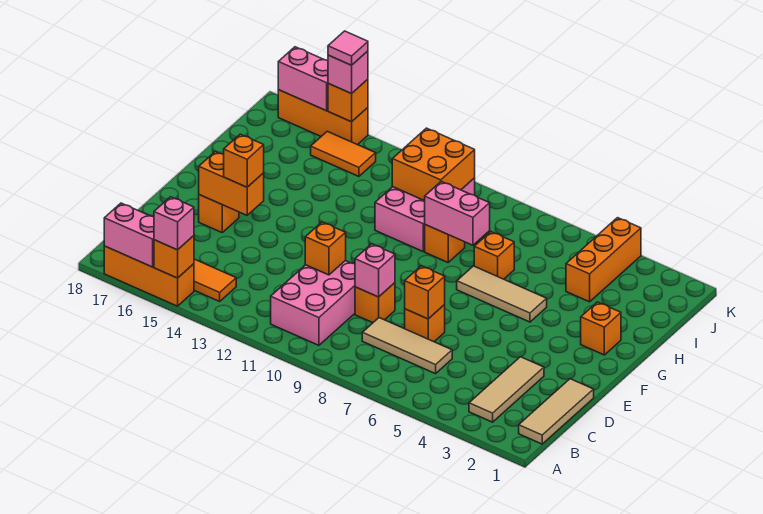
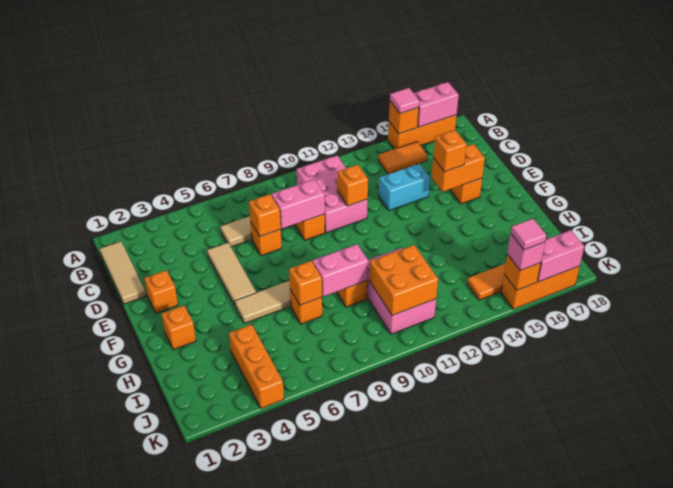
pink 1x1 brick [154,197,194,250] -> pink 1x1 tile [390,88,419,113]
tan 1x3 tile [469,357,544,422] -> tan 1x3 tile moved to [207,243,256,305]
pink 1x1 brick [355,244,395,297] -> pink 1x2 brick [271,179,325,229]
none -> cyan 1x2 brick [379,163,430,211]
none -> orange 1x1 brick [144,270,178,313]
none -> orange 1x1 brick [289,261,322,305]

